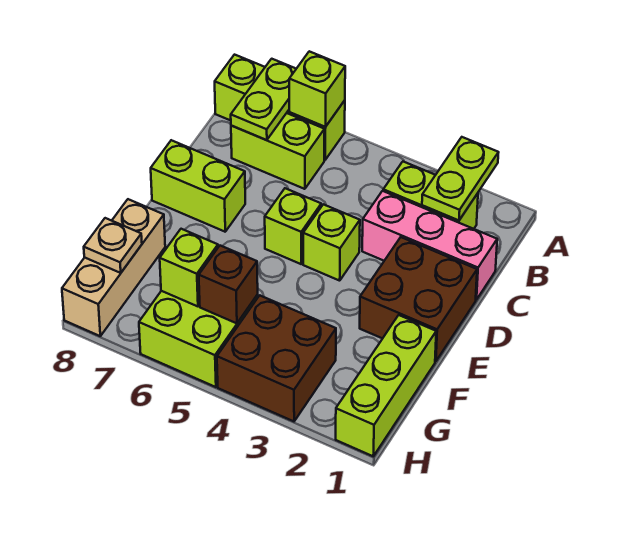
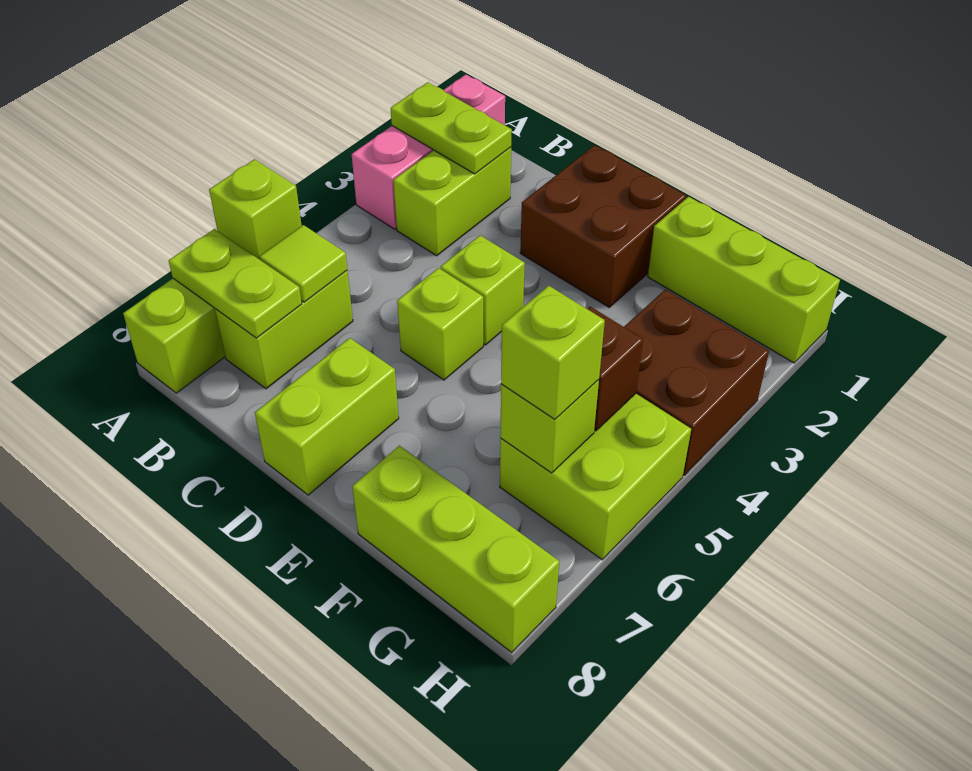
none -> lime 1x1 tile [260,225,347,302]
pink 1x3 brick [362,191,497,300] -> pink 1x3 brick moved to [352,74,505,229]
tan 1x3 brick [62,199,165,336] -> lime 1x3 brick [352,446,559,652]
none -> lime 1x1 brick [501,286,605,419]
tan 1x1 plate [84,218,142,273] -> none

